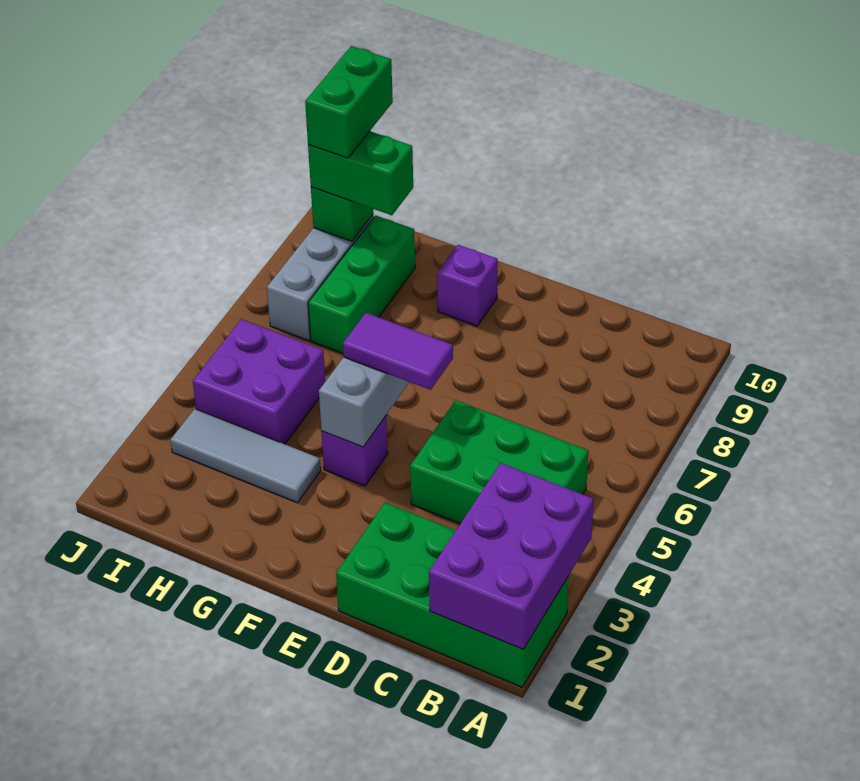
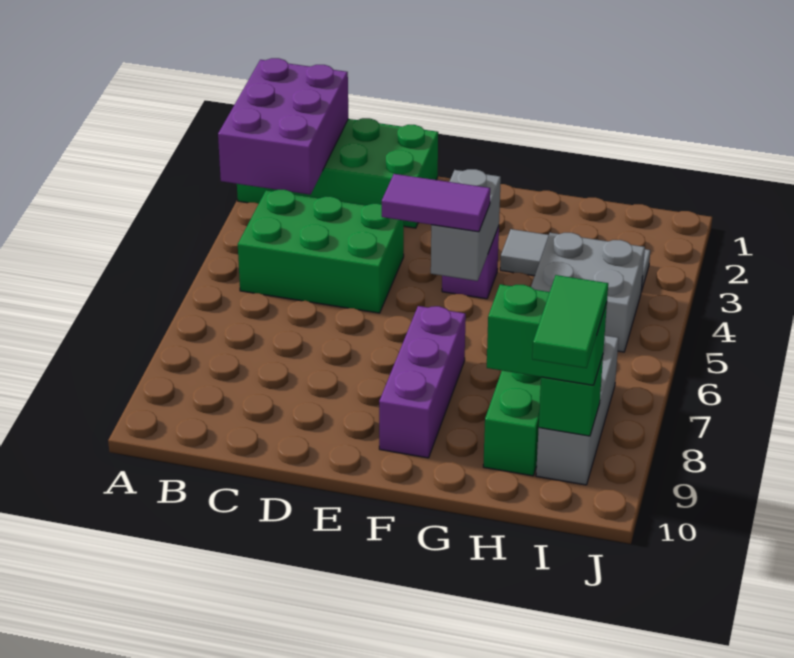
purple 1x1 brick [437,245,498,326] -> purple 1x3 brick [379,306,466,458]
purple 2x2 brick [193,319,325,444] -> grey 2x2 brick [531,232,645,352]
green 1x2 brick [305,46,393,158] -> green 1x2 tile [532,275,608,368]

